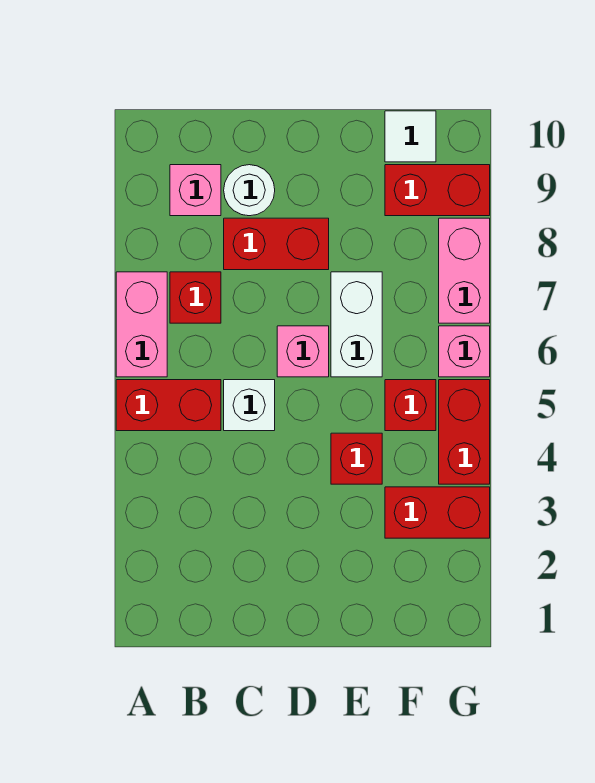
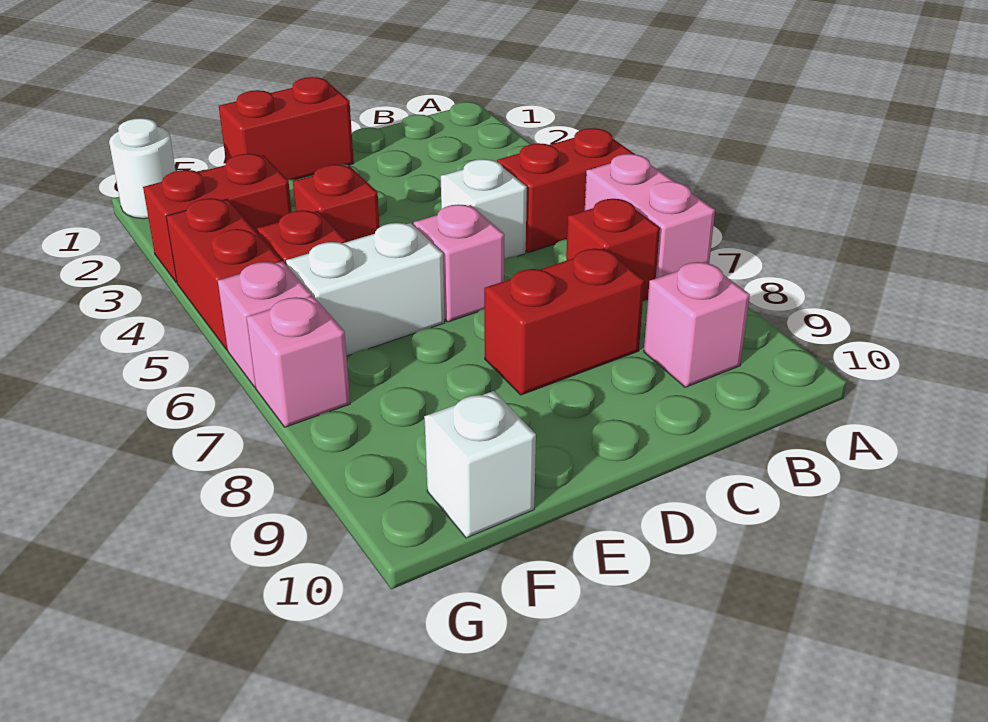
white 1x1 round brick [224,165,275,216] -> white 1x1 round brick moved to [109,118,176,219]
white 1x2 brick [331,272,382,377] -> white 1x2 brick turned to [286,223,445,356]
red 1x2 brick [385,165,490,216] -> red 1x2 brick moved to [219,77,354,180]
white 1x1 tile [385,111,436,162] -> white 1x1 brick [424,391,536,538]
pink 1x2 brick [439,218,490,323] -> pink 1x1 brick [246,296,350,427]

